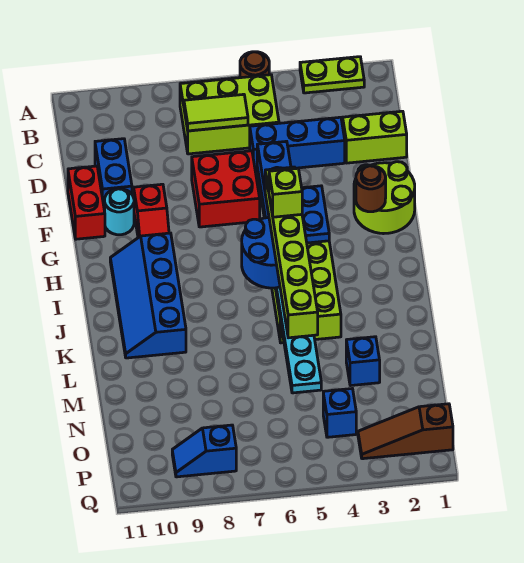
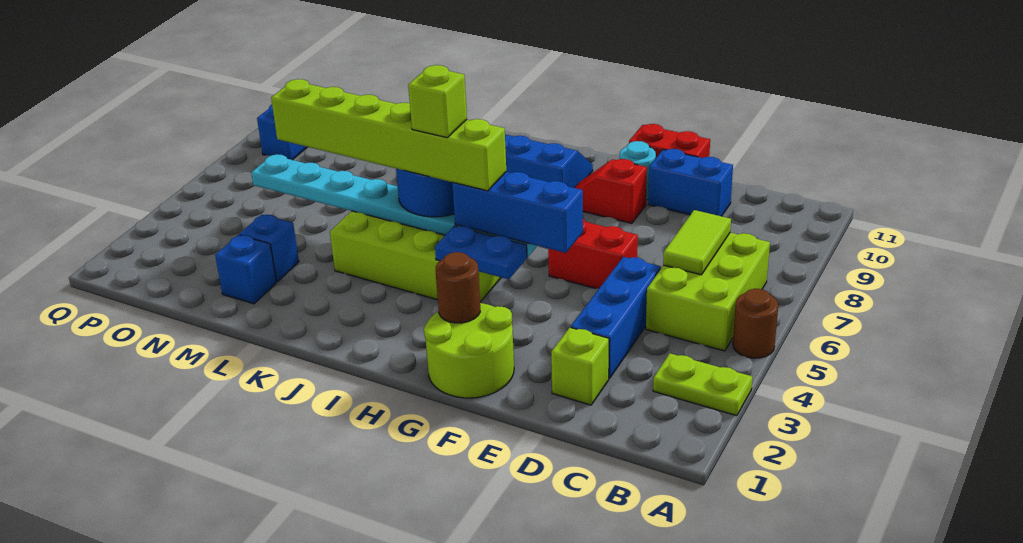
lime 1x2 plate [300,57,364,93] -> lime 1x2 plate turned to [653,353,752,416]
lime 1x2 brick [343,111,407,163] -> lime 1x1 brick [551,327,609,405]
red 2x2 brick [192,151,260,227] -> red 1x2 brick [548,219,638,289]
blue 1x1 brick [323,389,356,437] -> blue 1x1 brick moved to [215,235,276,304]
brown 1x3 slope [358,404,453,459] -> none

